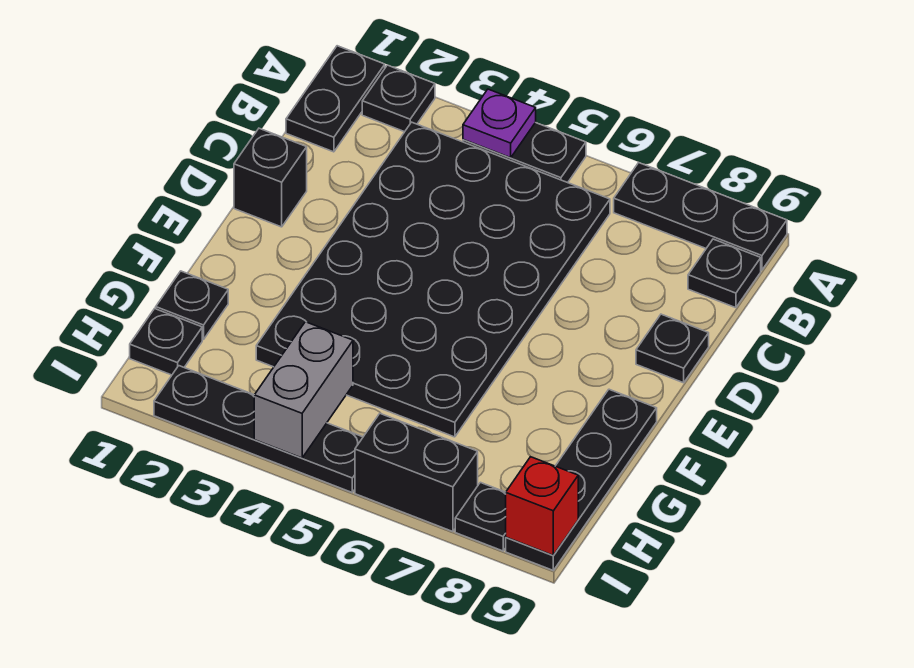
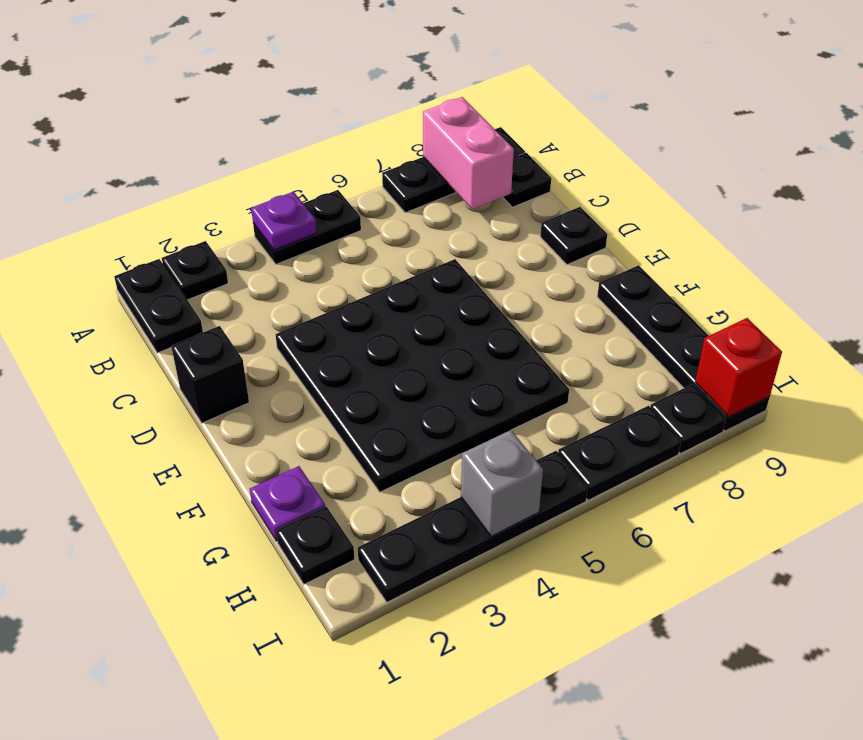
none -> pink 1x2 brick [423,97,514,209]
black 4x6 plate [256,122,610,437] -> black 4x4 plate [276,259,569,492]
black 1x1 plate [156,271,228,340] -> purple 1x1 plate [250,466,325,541]
grey 1x2 brick [254,322,353,458] -> grey 1x1 brick [461,430,543,536]
black 1x2 brick [355,413,478,532] -> black 1x2 plate [558,406,681,500]

